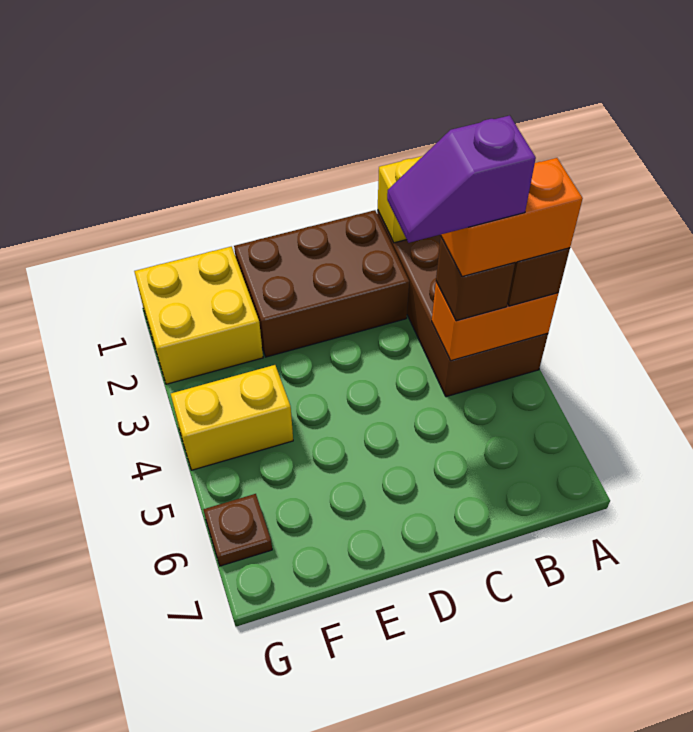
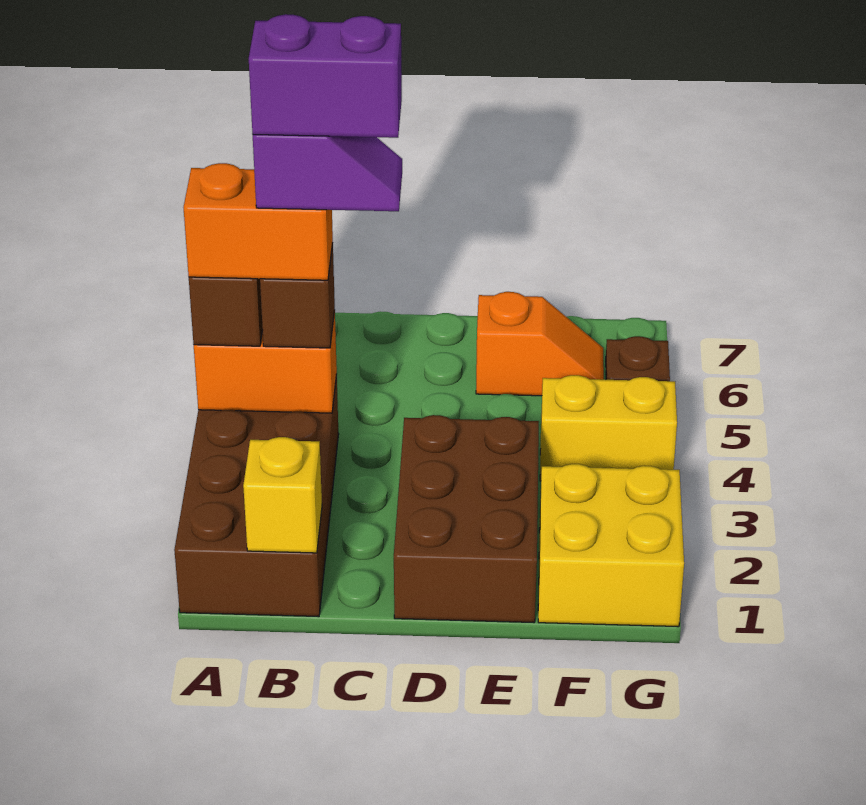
none -> purple 1x2 brick [249,14,402,138]
brown 2x3 brick [234,210,409,357] -> brown 2x3 brick turned to [394,415,539,623]
none -> orange 1x2 slope [476,292,604,396]

